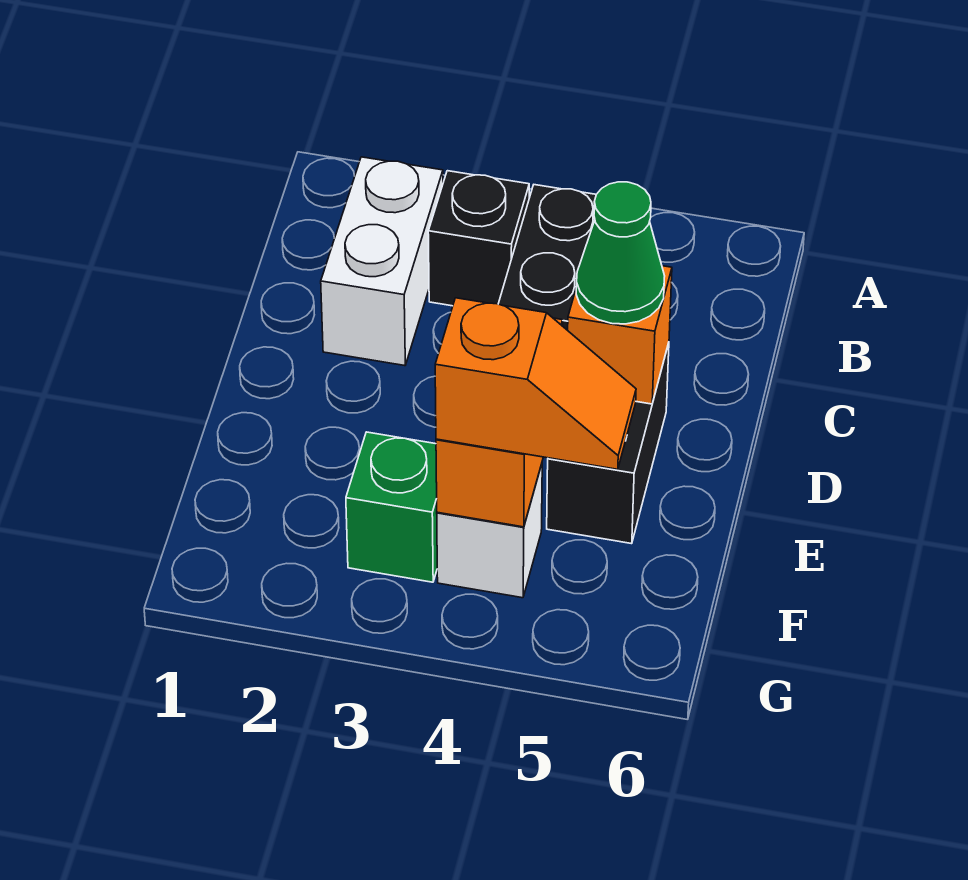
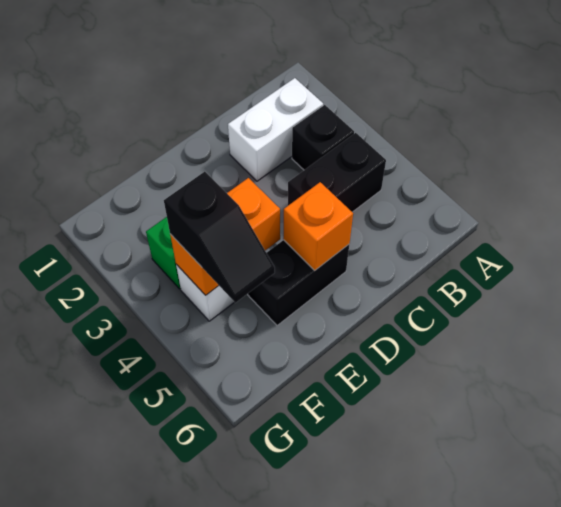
green 1x1 cone [576,182,665,324] -> none
orange 1x2 slope [435,298,636,469] -> black 1x2 slope [164,172,275,303]

